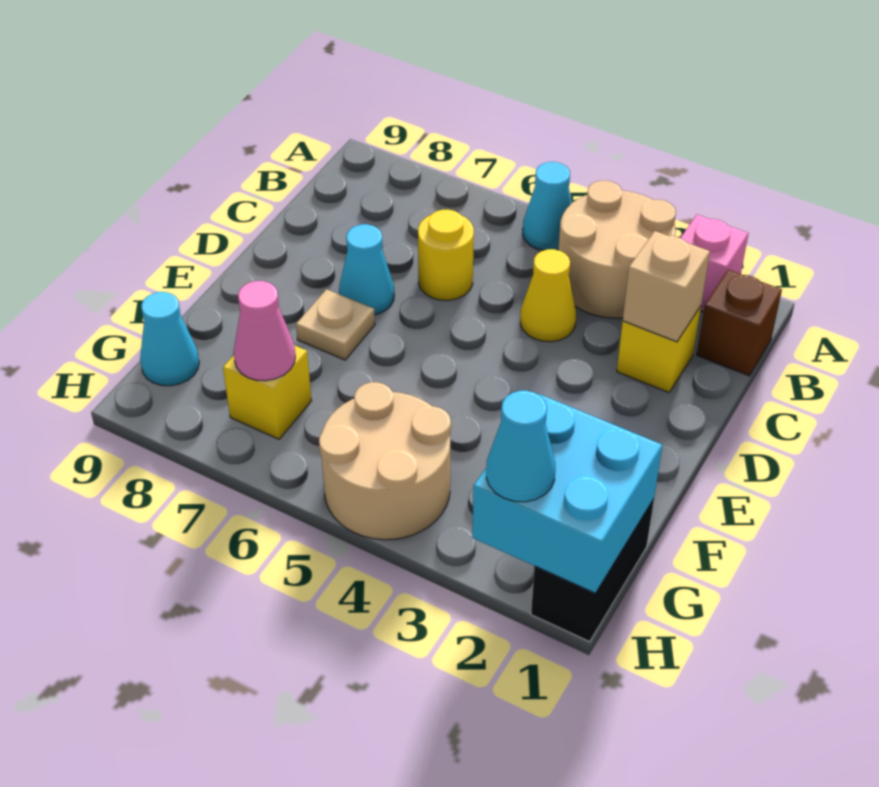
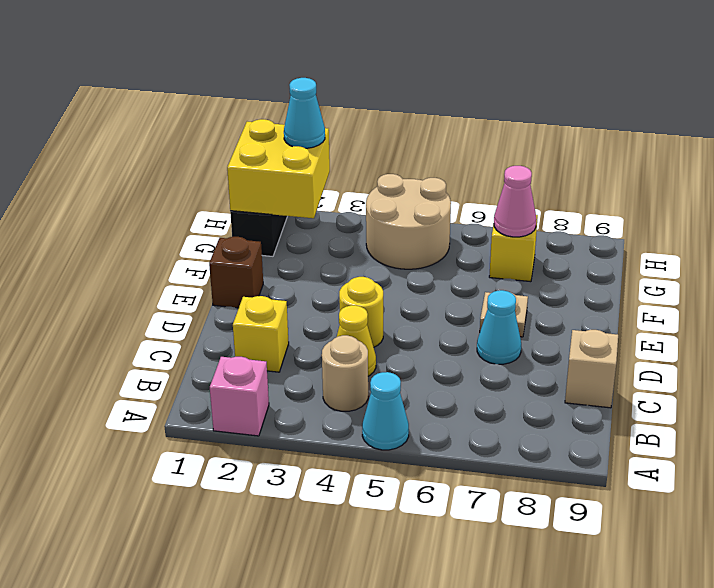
tan 2x2 round brick [558,181,676,318] -> tan 1x1 round brick [322,335,368,411]
brown 1x1 brick [697,270,782,376] -> brown 1x1 brick moved to [209,237,263,308]
tan 1x1 brick [623,231,710,342] -> tan 1x1 brick moved to [565,330,618,408]
yellow 1x1 round brick [418,210,474,300] -> yellow 1x1 round brick moved to [339,277,383,347]
cyan 2x2 brick [472,394,662,593] -> yellow 2x2 brick [227,119,330,218]
cyan 1x1 cone [140,292,199,386] -> none

